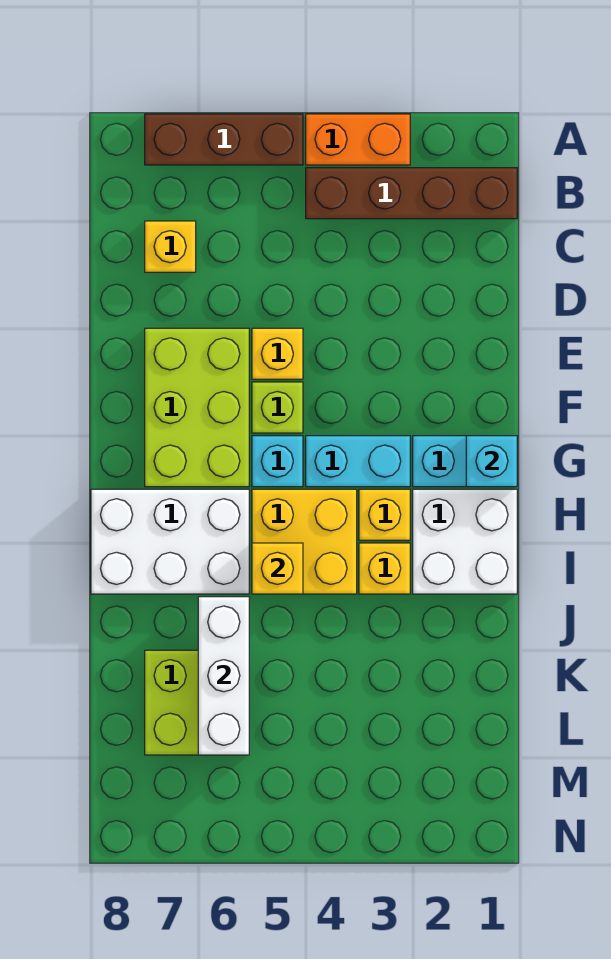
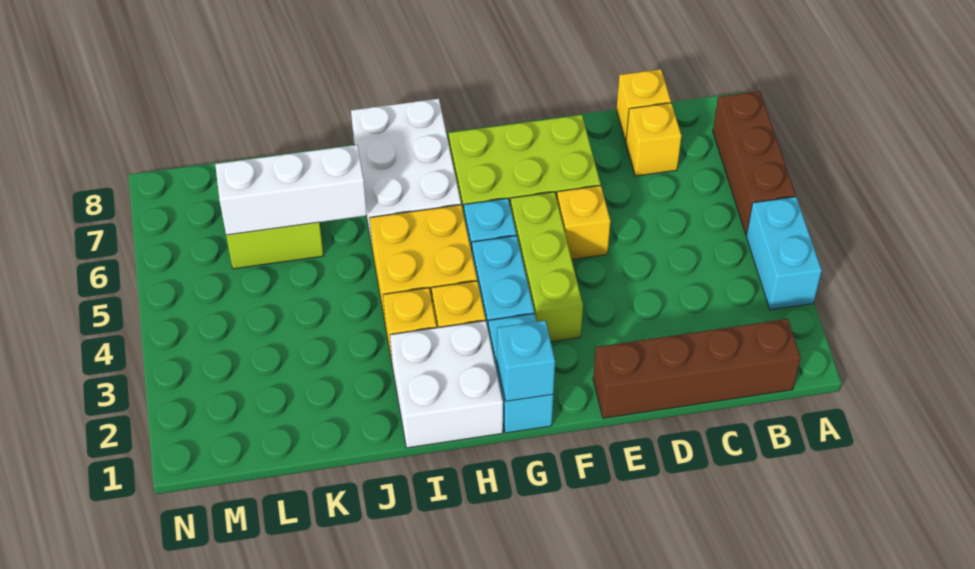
orange 1x2 brick [306,114,410,165] -> cyan 1x2 brick [746,197,822,310]
brown 1x4 brick [306,168,517,219] -> brown 1x4 brick turned to [593,319,801,418]
lime 1x1 brick [252,382,303,433] -> lime 1x3 brick [510,192,583,342]
yellow 1x1 brick [252,543,303,594] -> yellow 1x1 brick moved to [616,69,671,141]

